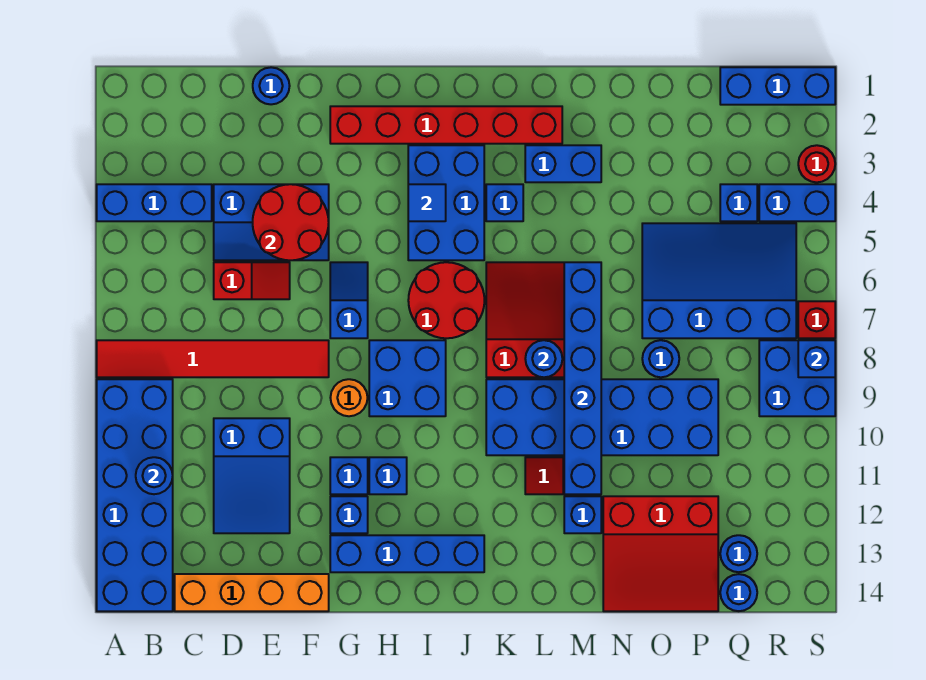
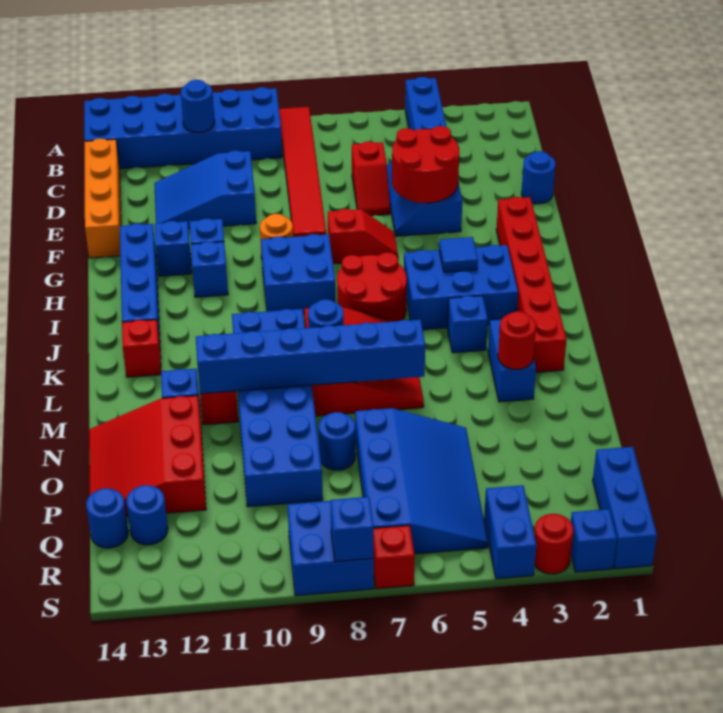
blue 1x2 slope [330,262,368,338] -> red 1x2 slope [328,209,398,264]
none -> red 1x1 brick [122,320,161,377]
none -> red 1x1 round brick [498,311,536,369]
blue 1x1 brick [720,184,757,221] -> blue 1x1 brick moved to [571,509,617,572]

